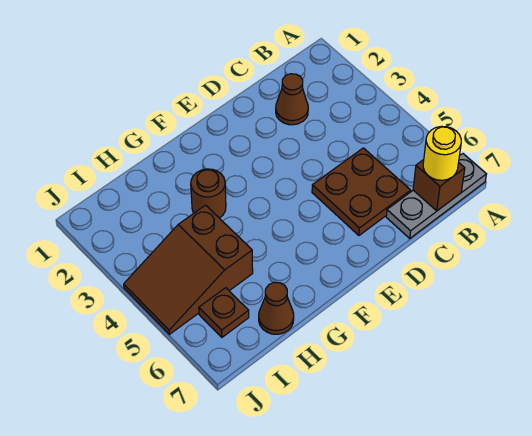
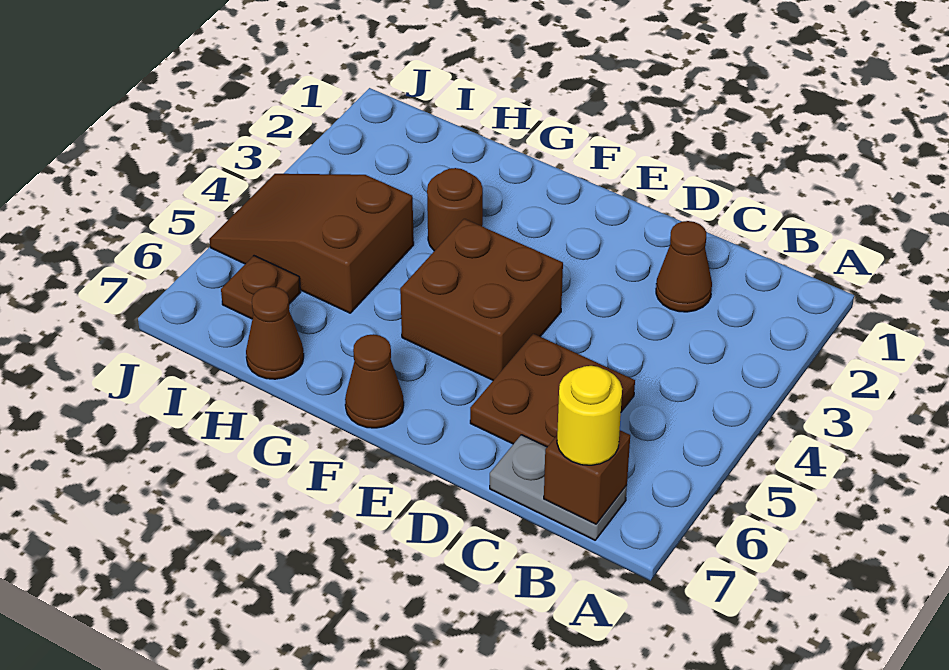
grey 1x3 plate [386,154,486,238] -> grey 1x2 plate [490,435,627,540]
none -> brown 2x2 brick [400,219,563,380]
none -> brown 1x1 cone [345,334,404,428]

